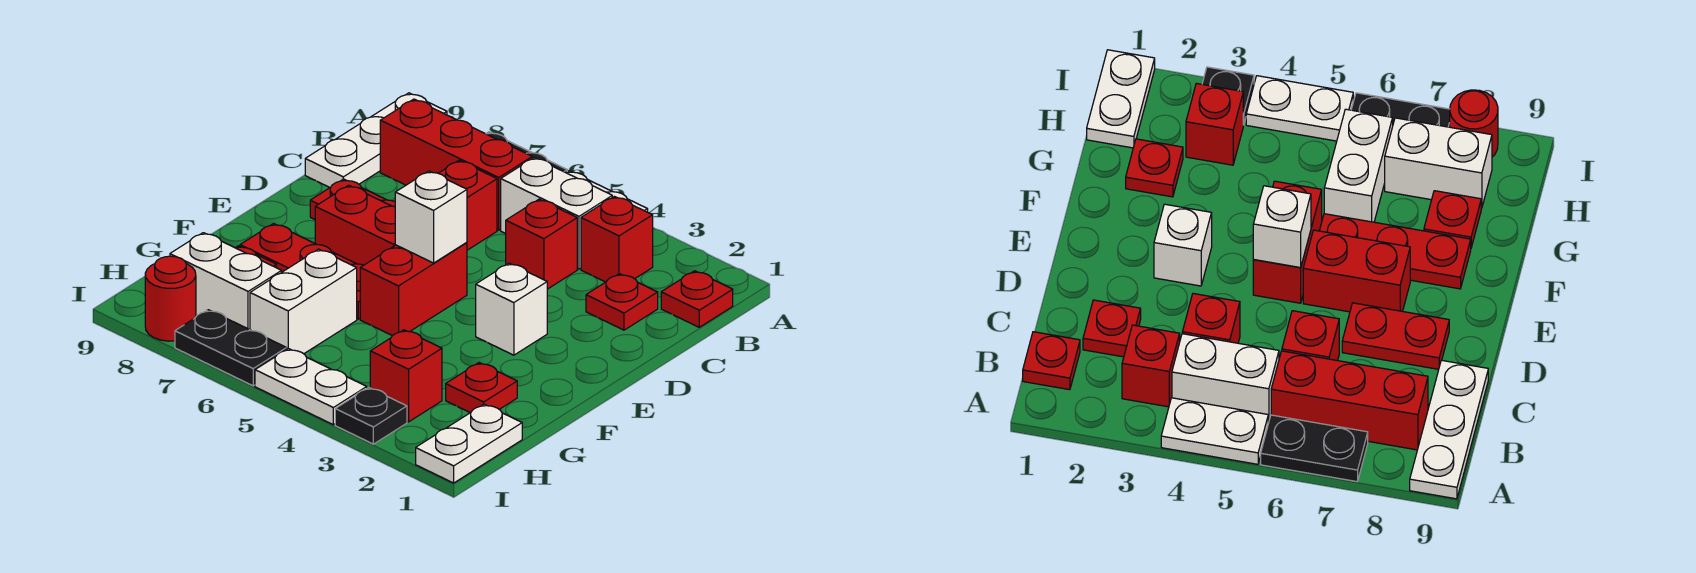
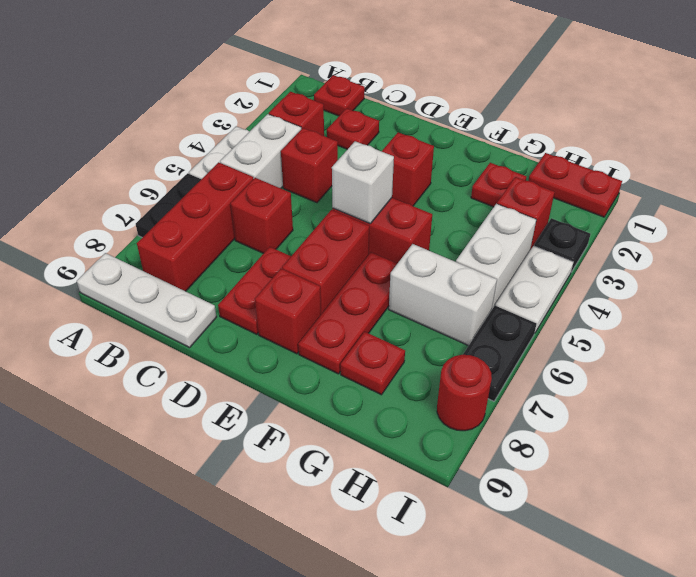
white 1x1 brick [476,263,547,355] -> red 1x1 brick [382,132,434,206]
none -> red 1x1 brick [255,269,321,354]
white 1x2 plate [416,404,522,483] -> red 1x2 plate [528,153,622,217]
white 1x2 brick [170,233,282,330] -> white 1x2 brick moved to [456,204,536,309]

